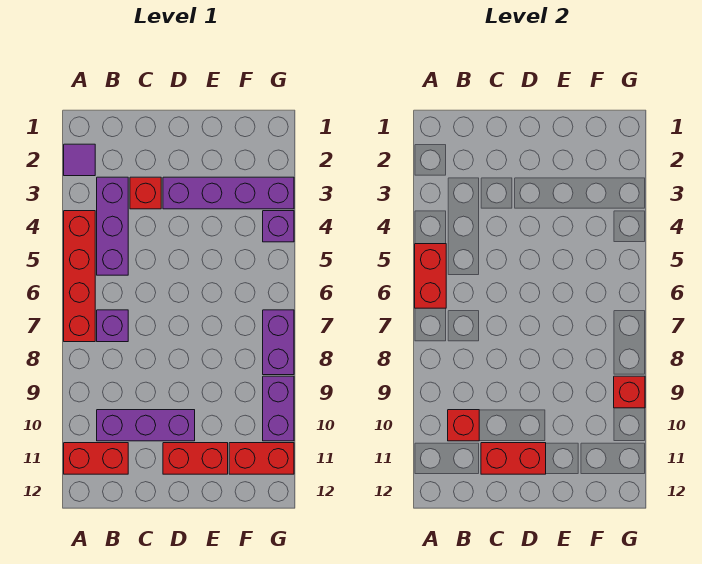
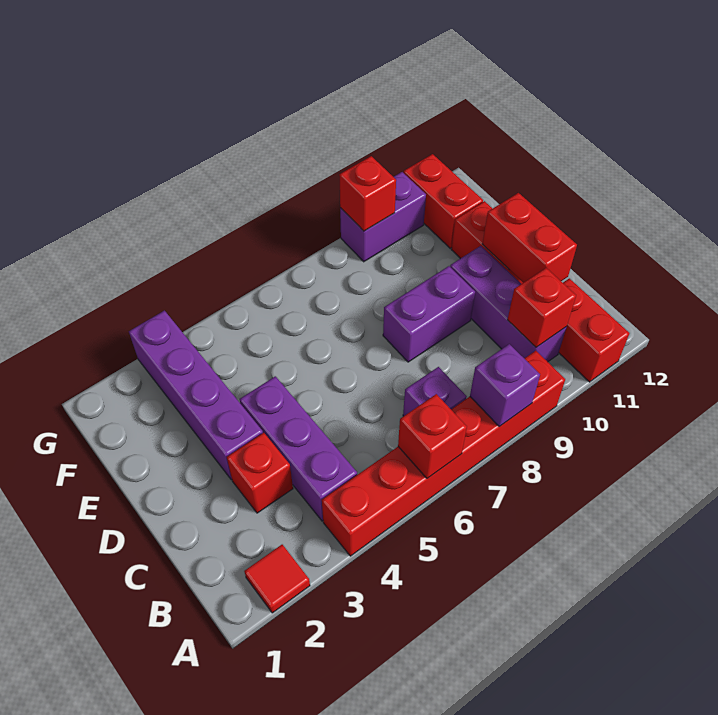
purple 1x1 tile [64,144,95,176] -> red 1x1 tile [244,545,310,613]
red 1x4 brick [64,211,95,342] -> red 1x6 brick [322,351,565,556]
red 1x2 brick [415,244,446,308] -> red 1x1 brick [398,394,467,478]
purple 1x3 brick [97,177,128,275] -> purple 1x3 brick turned to [240,376,357,521]
purple 1x1 brick [263,211,294,242] -> purple 1x1 brick moved to [470,344,540,427]
purple 1x2 brick [263,310,294,375] -> purple 1x2 brick moved to [383,266,475,362]

